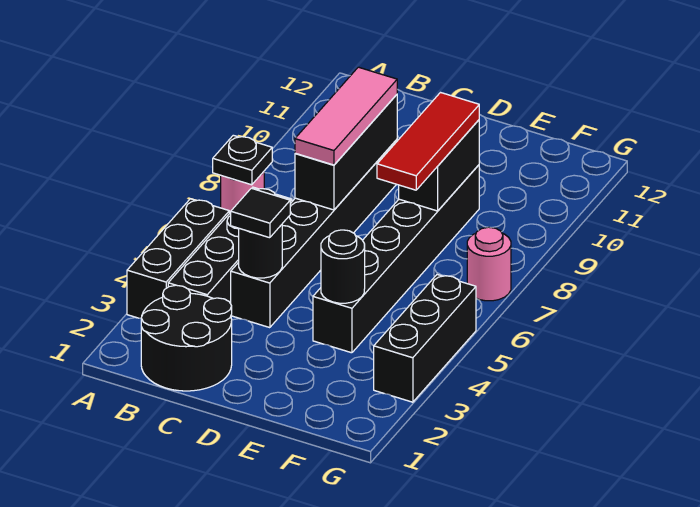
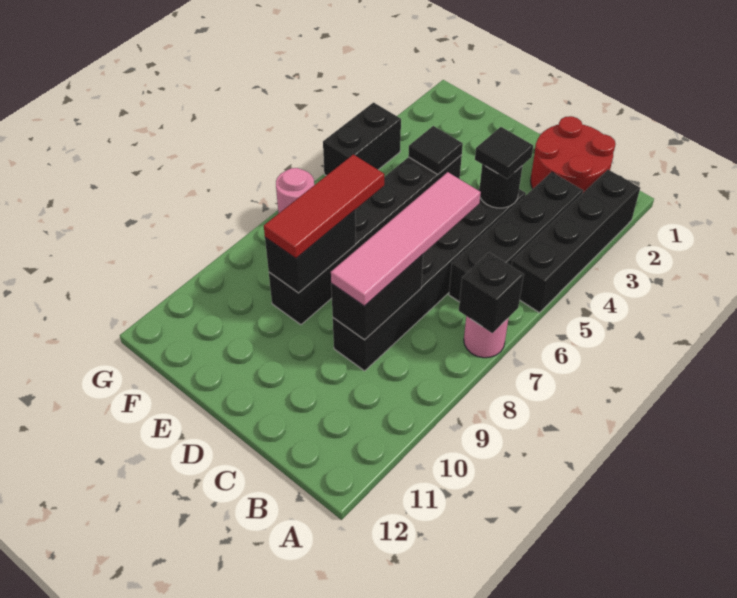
black 1x3 brick [127,199,229,318] -> black 1x4 brick [511,170,640,313]
black 1x1 plate [213,135,272,185] -> black 1x1 brick [459,252,524,333]
black 2x2 round brick [141,285,232,391] -> red 2x2 round brick [531,116,615,193]
black 1x3 brick [295,95,397,210] -> black 1x2 brick [331,255,423,340]
pink 1x3 tile [295,67,397,165] -> pink 1x4 tile [331,172,481,306]
black 1x1 round brick [321,230,365,303] -> black 1x1 tile [408,126,463,175]
black 1x3 brick [374,275,476,402] -> black 1x2 brick [323,103,401,176]

